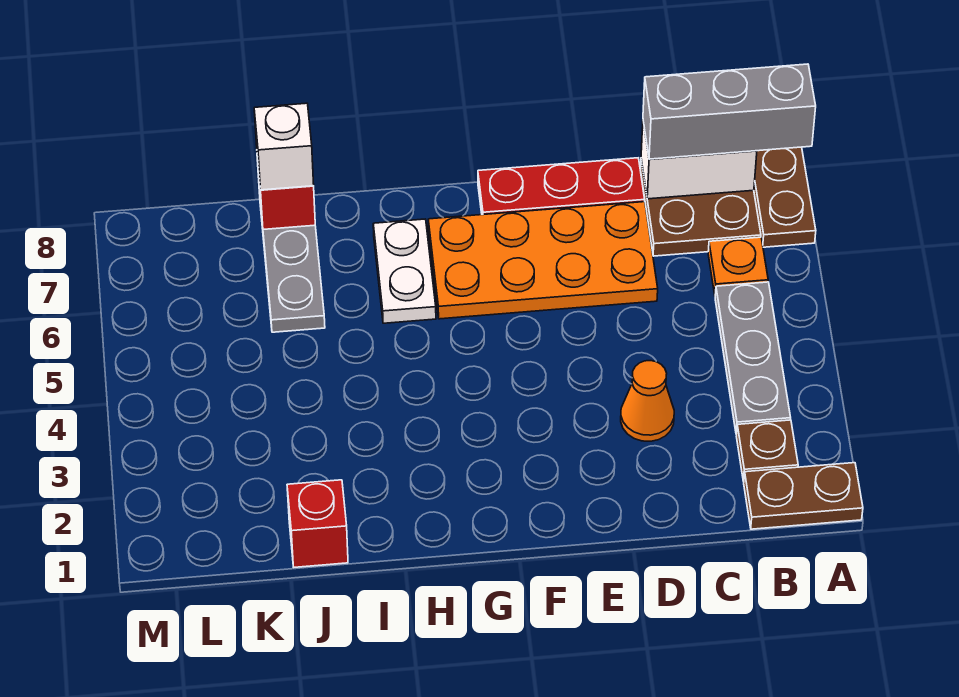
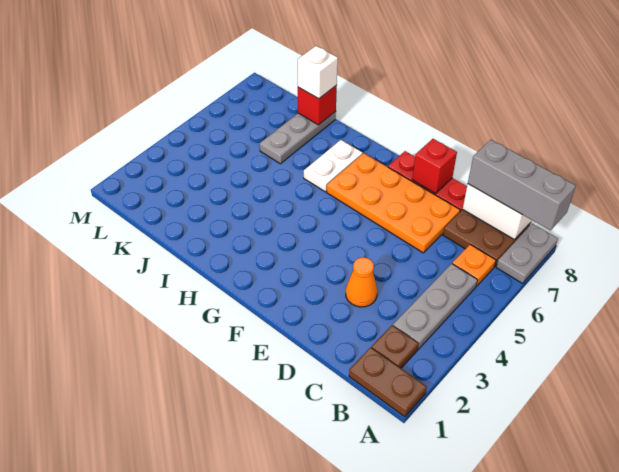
brown 1x2 plate [754,147,816,247] -> grey 1x2 plate [496,224,558,283]
red 1x1 brick [287,480,348,567] -> red 1x1 brick moved to [412,139,457,194]

